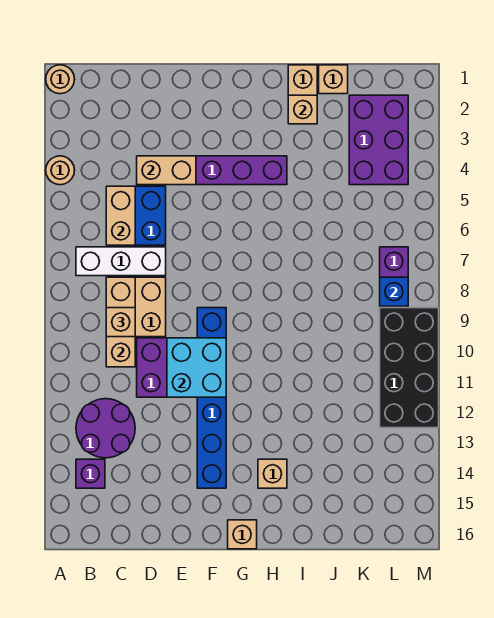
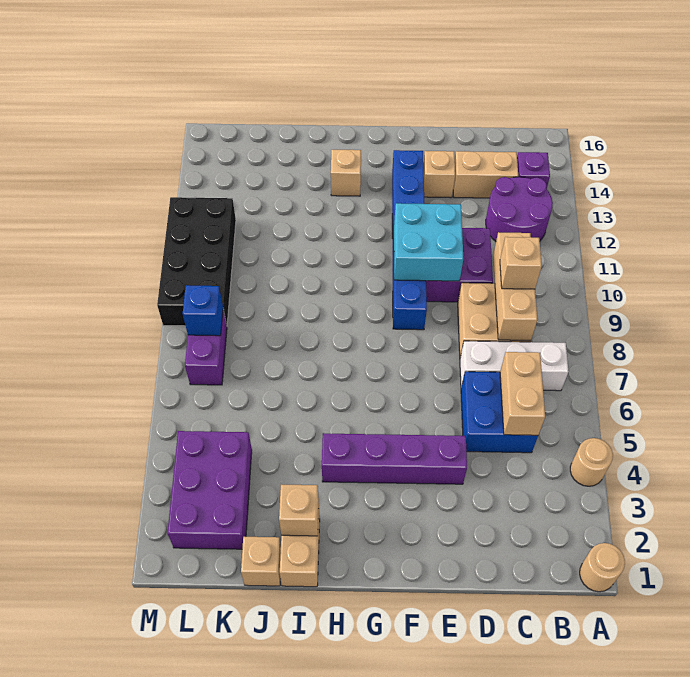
tan 1x2 brick [137,156,196,185] -> tan 1x2 brick moved to [453,151,518,198]
tan 1x1 brick [228,520,257,549] -> tan 1x1 brick moved to [424,151,455,198]

